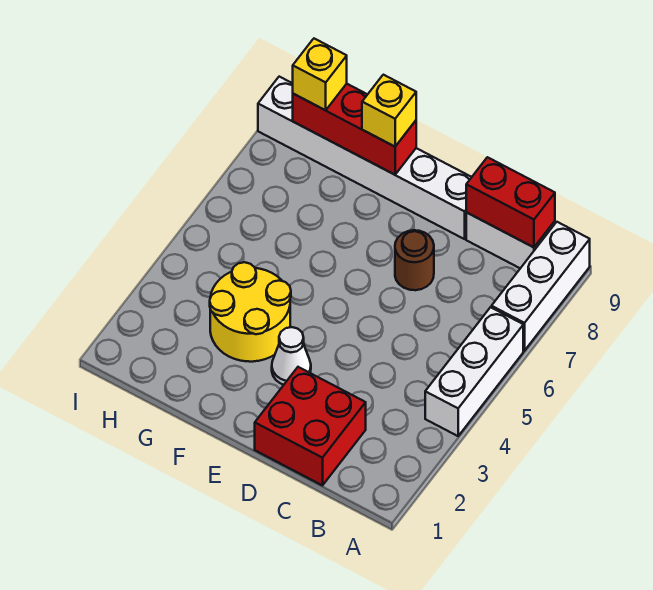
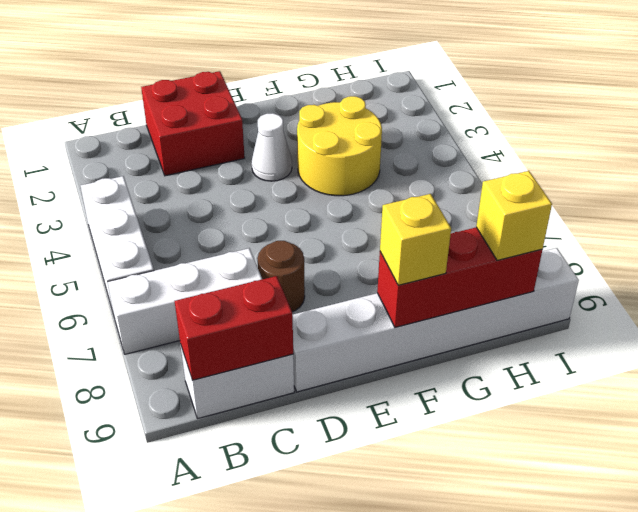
white 1x3 brick [492,222,590,351] -> white 1x3 brick turned to [108,248,262,354]

